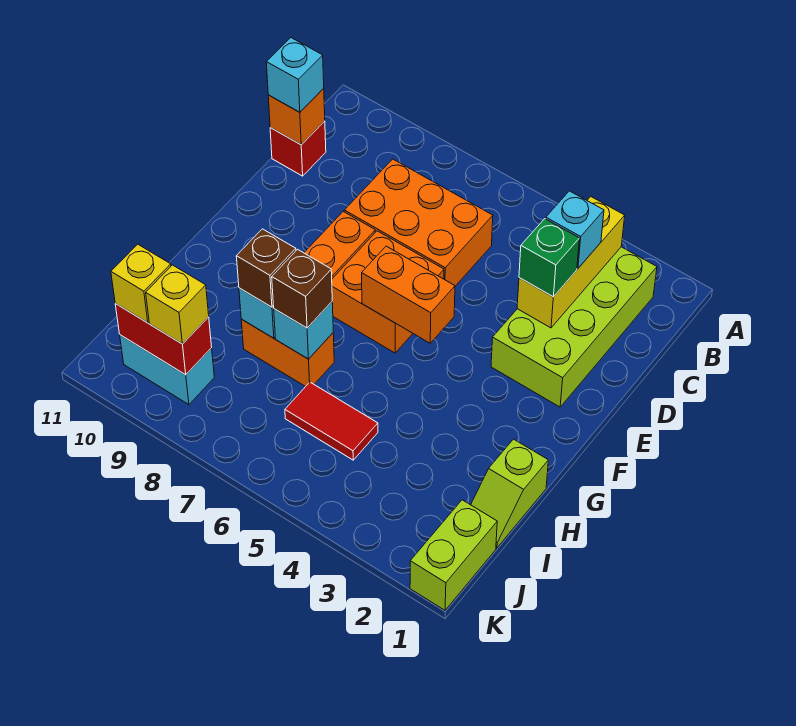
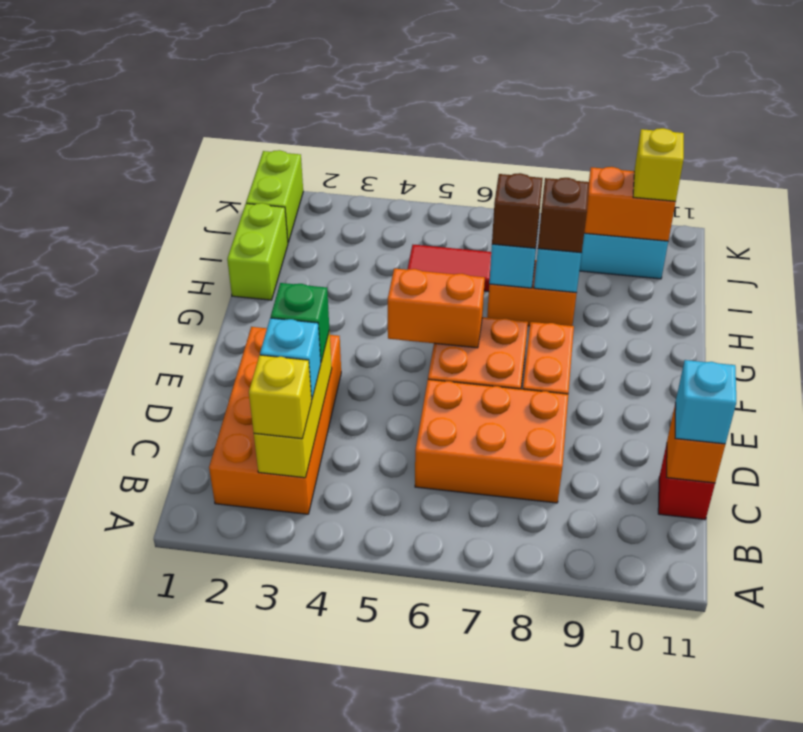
lime 2x4 brick [491,247,657,407] -> orange 2x4 brick [209,327,341,514]
lime 1x2 slope [471,439,548,548] -> lime 1x2 brick [227,203,288,300]
red 1x2 brick [115,304,212,375] -> orange 1x2 brick [584,167,676,241]
yellow 1x1 brick [146,265,209,344] -> yellow 1x1 brick moved to [249,355,312,439]

